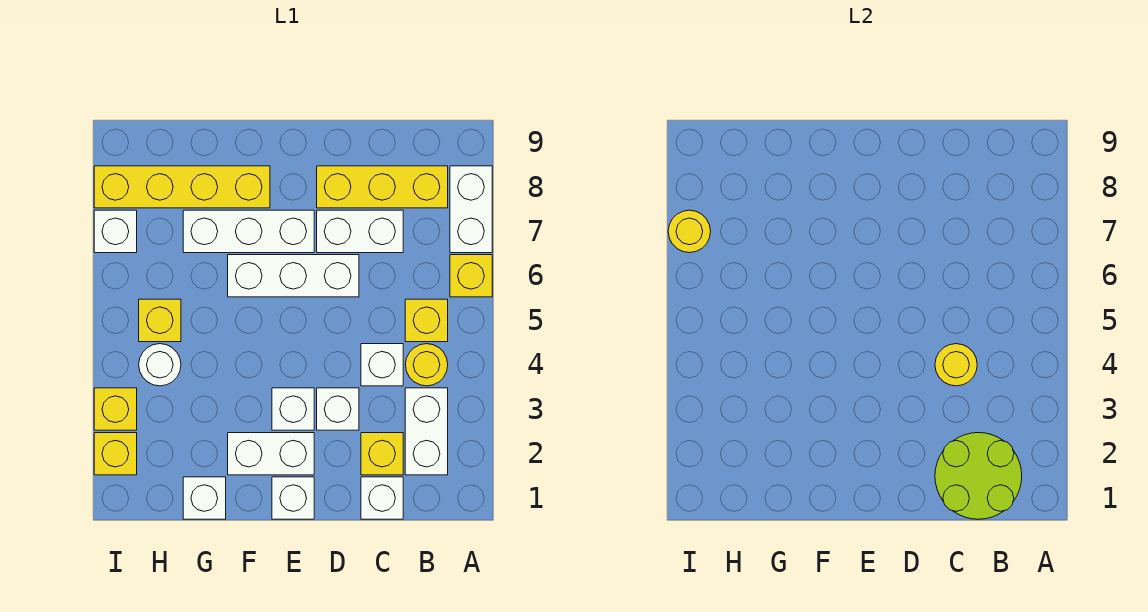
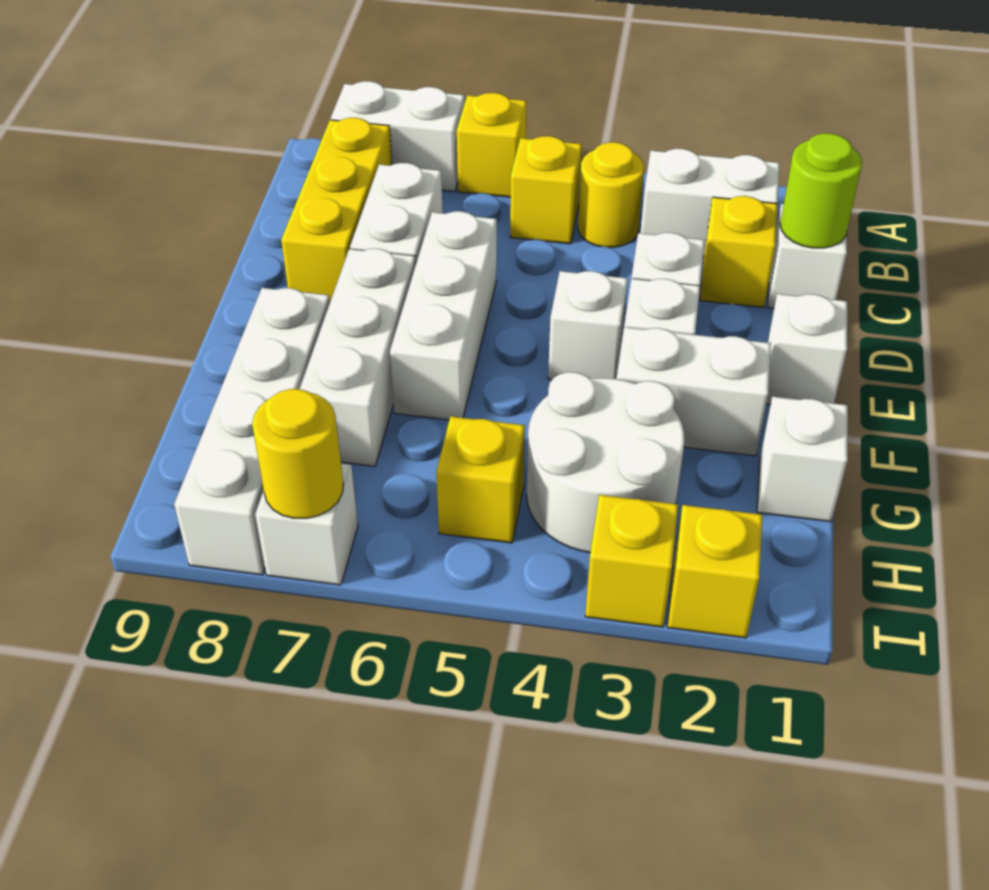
lime 2x2 round brick [935,433,1022,519] -> lime 1x1 round brick [780,133,862,248]
white 1x1 brick [361,344,403,386] -> white 1x1 brick moved to [548,271,628,380]
yellow 1x1 round brick [935,344,977,386] -> none
white 1x2 brick [228,433,314,475] -> white 1x2 brick turned to [616,327,771,456]
yellow 1x4 brick [94,166,270,208] -> white 1x4 brick [174,288,330,575]
white 1x1 round brick [139,344,181,386] -> white 2x2 round brick [527,372,685,552]

